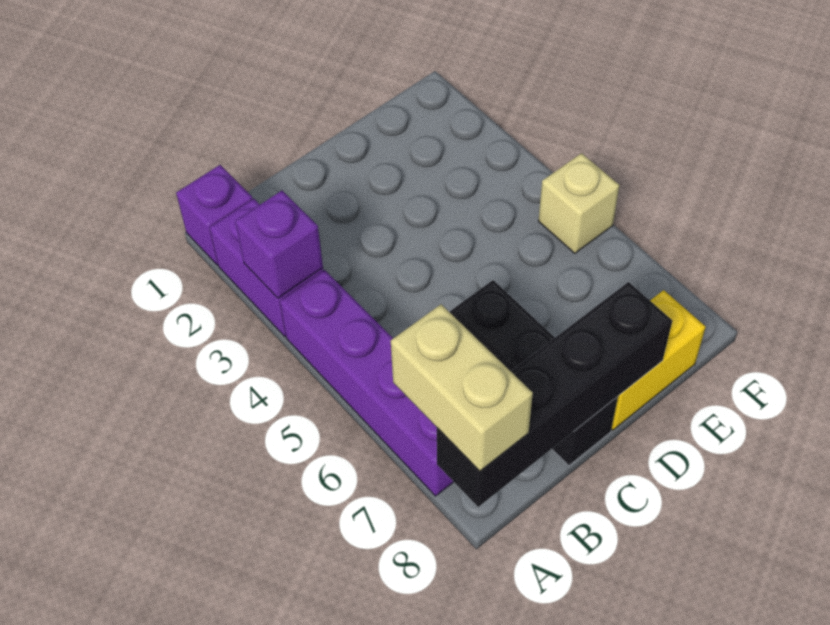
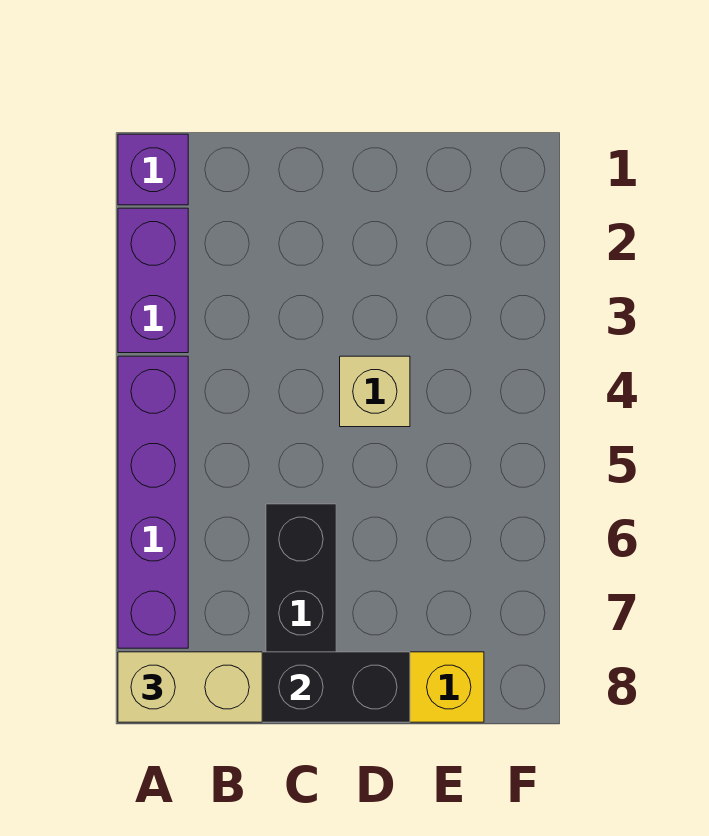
purple 1x1 brick [235,191,323,298] -> none
tan 1x2 brick [391,304,533,471] -> tan 1x2 brick turned to [118,652,262,722]
tan 1x1 brick [539,153,619,253] -> tan 1x1 brick moved to [340,356,410,427]

